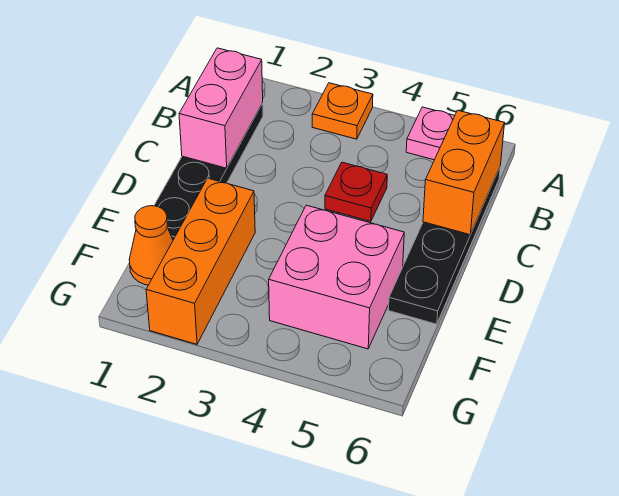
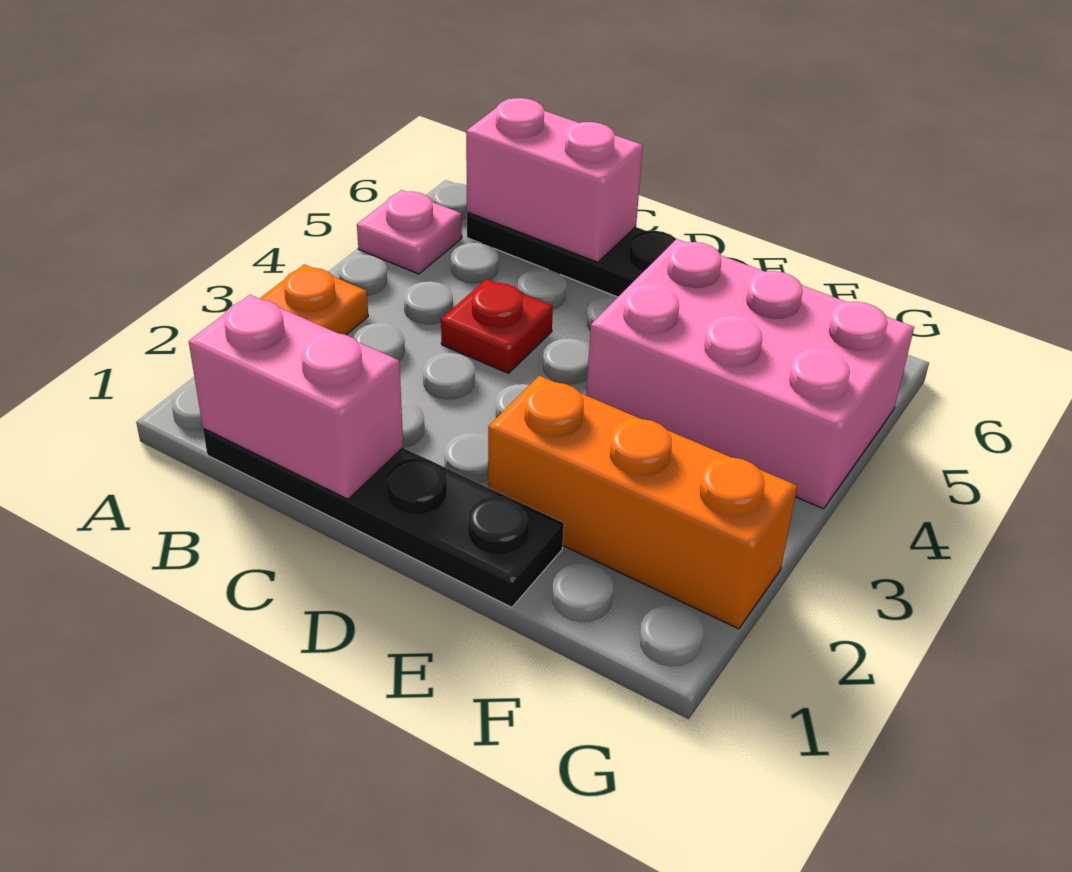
orange 1x2 brick [423,110,505,235] -> pink 1x2 brick [466,98,643,262]
pink 2x2 brick [269,205,404,349] -> pink 2x3 brick [586,239,914,509]
orange 1x1 cone [129,206,173,285] -> none

